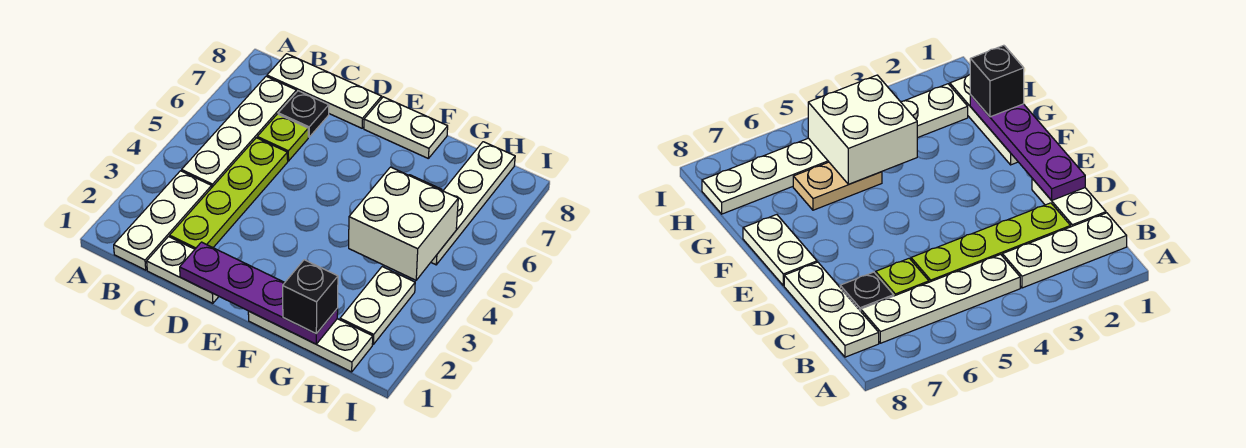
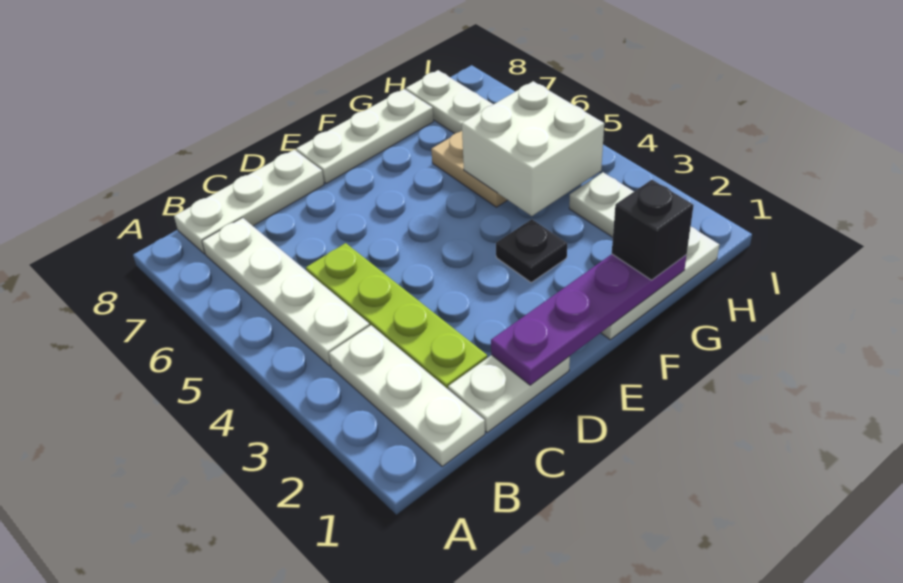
lime 1x1 plate [257,114,308,161] -> none
black 1x1 plate [278,91,329,137] -> black 1x1 plate moved to [496,219,567,282]
white 1x2 plate [364,97,448,158] -> white 1x3 plate [296,89,433,184]

